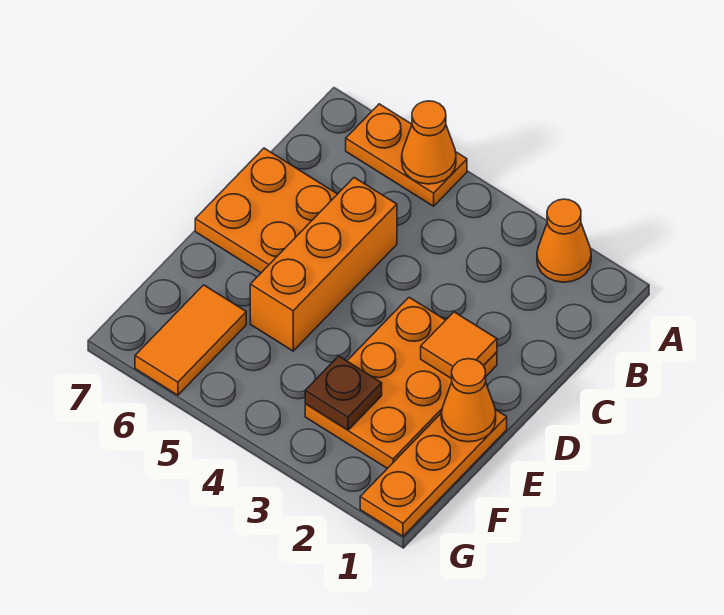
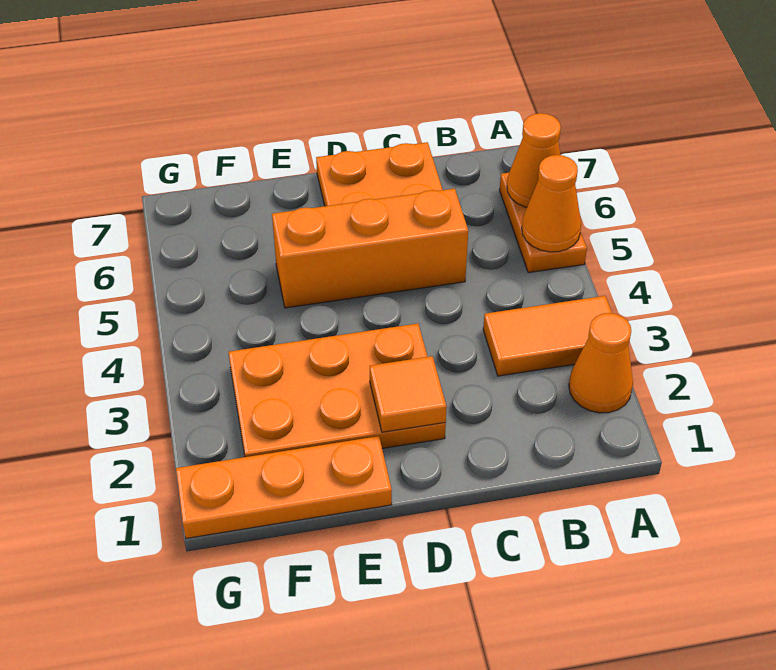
orange 1x1 cone [441,359,496,442] -> orange 1x1 cone moved to [507,113,561,207]
brown 1x1 plate [305,356,382,430] -> none
orange 1x2 tile [135,285,246,395] -> orange 1x2 tile moved to [483,296,612,376]

